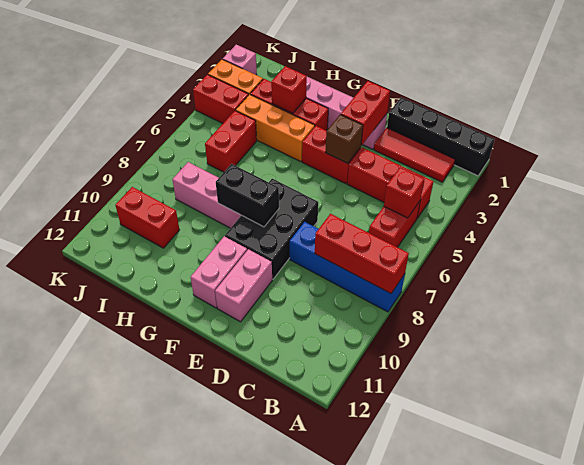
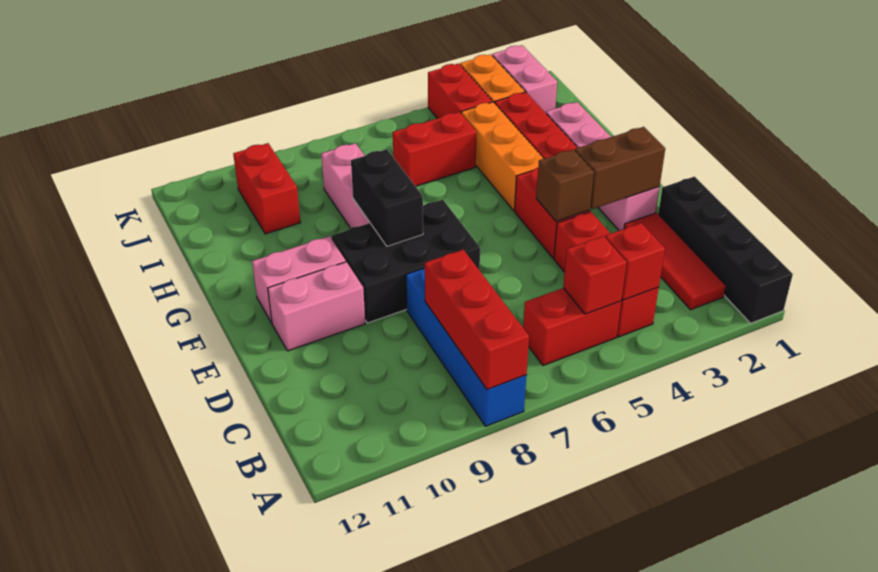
red 1x2 brick [341,81,390,146] -> brown 1x2 brick [575,127,665,209]
red 1x1 brick [271,66,307,113] -> red 1x1 brick moved to [605,223,665,300]
pink 1x1 brick [223,45,257,75] -> pink 1x2 brick [492,45,557,113]

